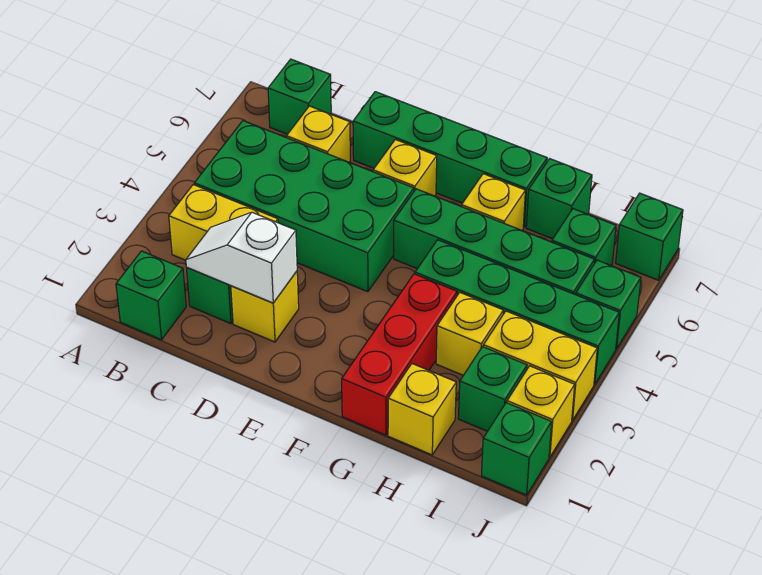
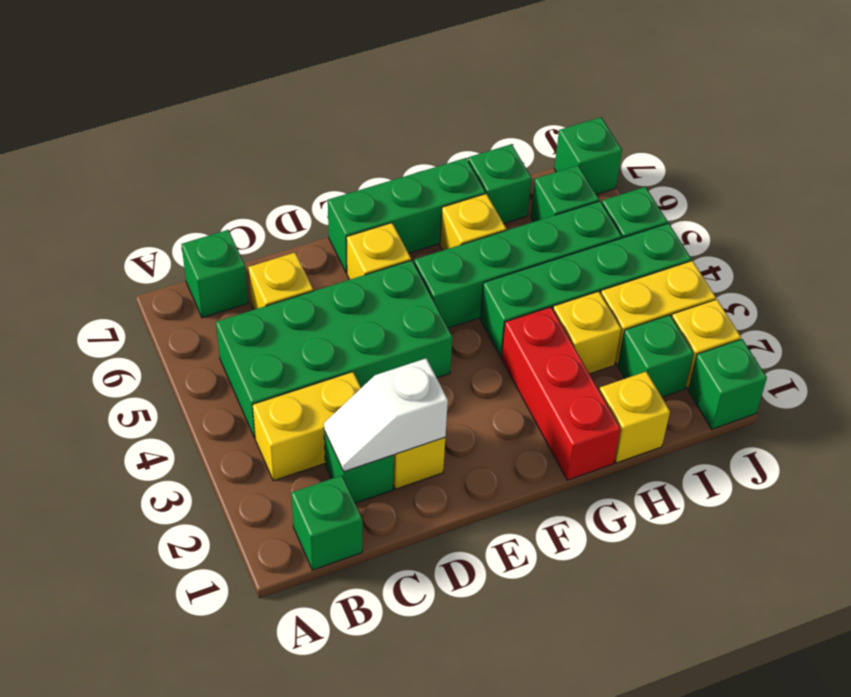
green 1x4 brick [353,92,547,227] -> green 1x3 brick [328,158,485,273]

